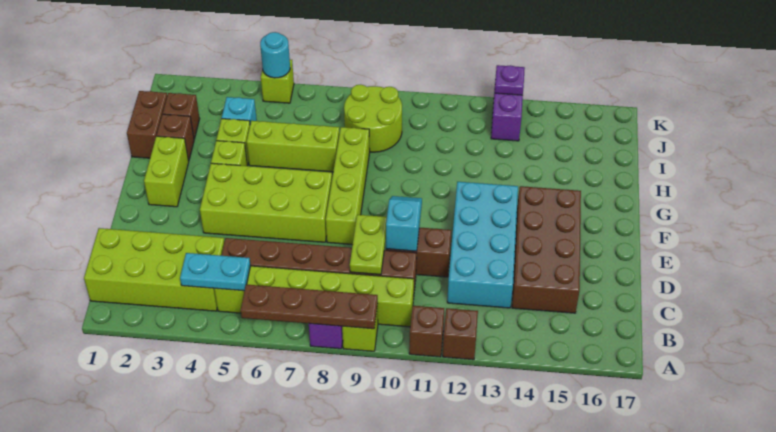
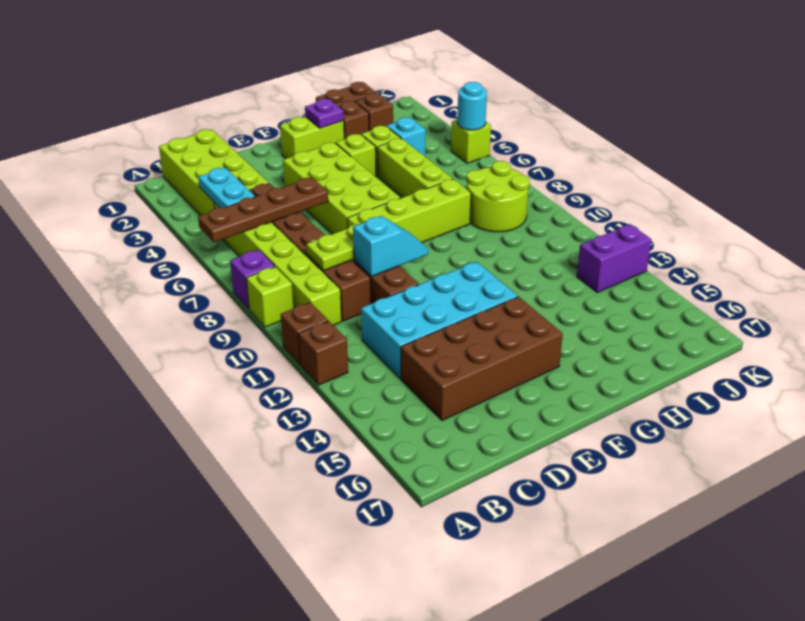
brown 1x4 plate [241,284,378,329] -> brown 1x4 plate turned to [198,178,328,242]
purple 1x1 plate [495,65,525,95] -> purple 1x1 plate moved to [305,99,344,128]

